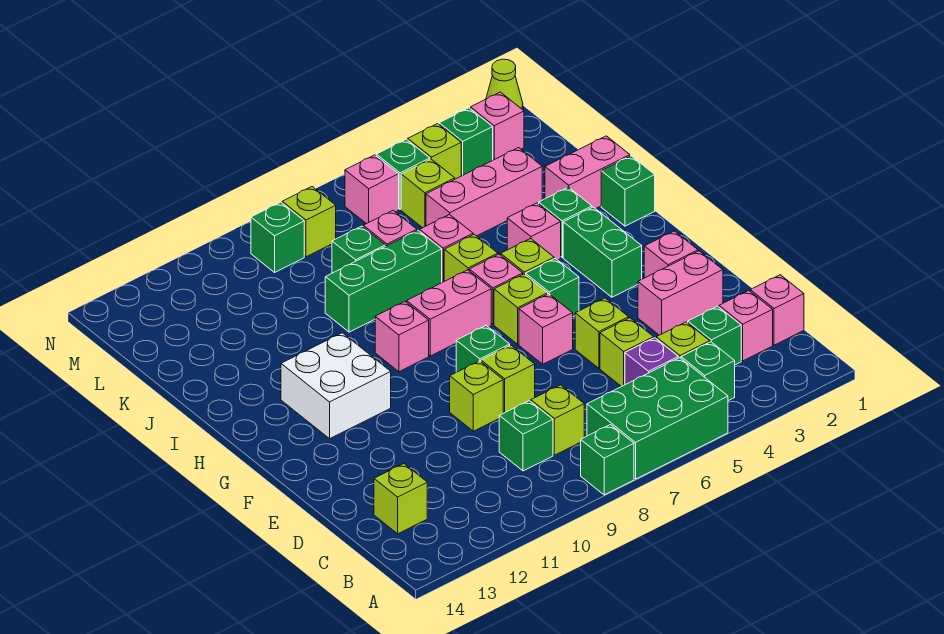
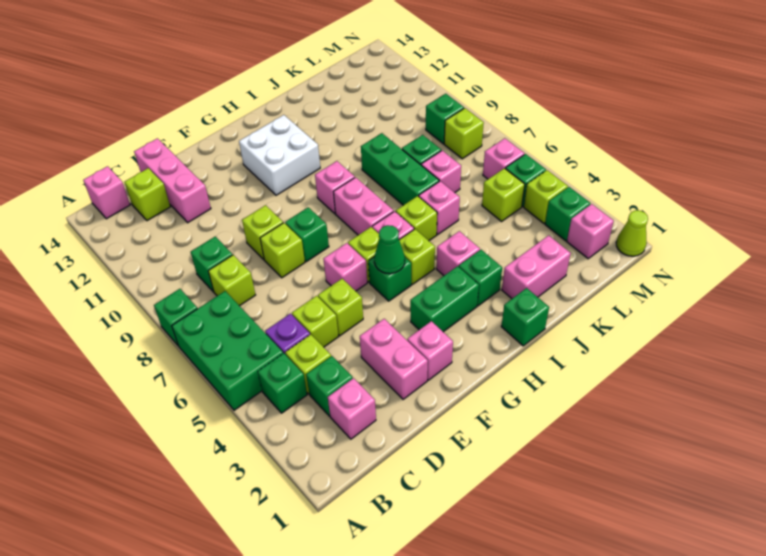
pink 1x1 brick [750,275,804,345] -> pink 1x1 brick moved to [83,166,130,219]
none -> green 1x1 cone [374,225,405,274]
pink 1x2 brick [545,136,630,209] -> pink 1x2 brick turned to [502,235,571,299]
pink 1x3 brick [426,148,542,236] -> pink 1x3 brick moved to [134,138,211,223]

